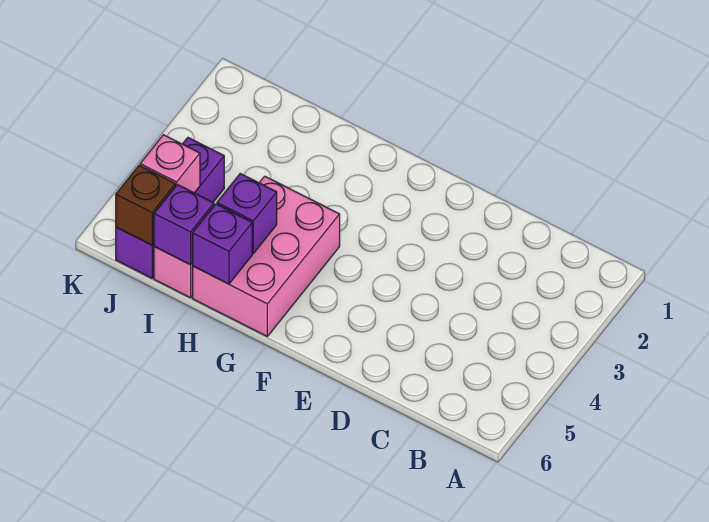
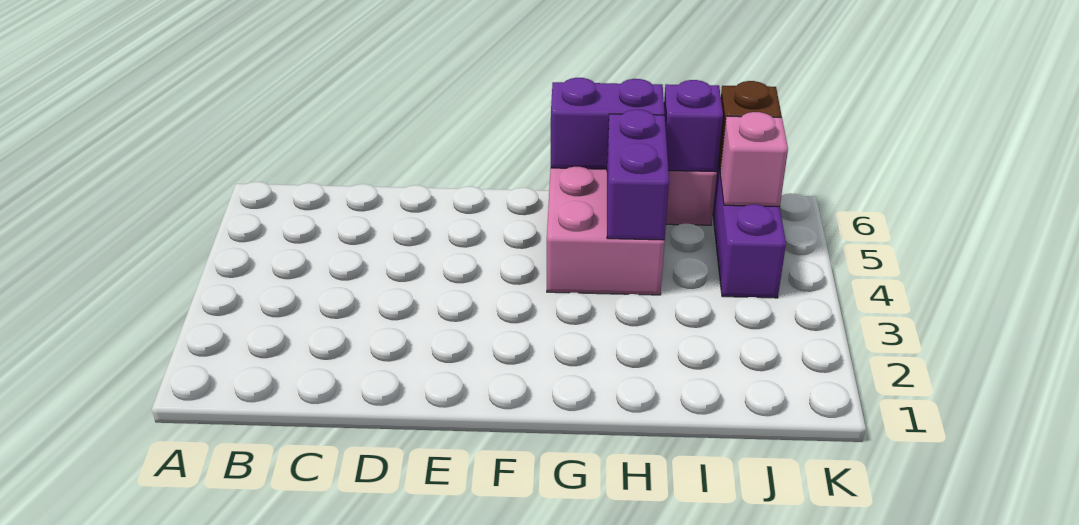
purple 1x1 brick [217,174,277,253] -> purple 1x2 brick [607,110,669,240]
purple 1x1 brick [193,204,252,284] -> purple 1x2 brick [551,78,665,169]

